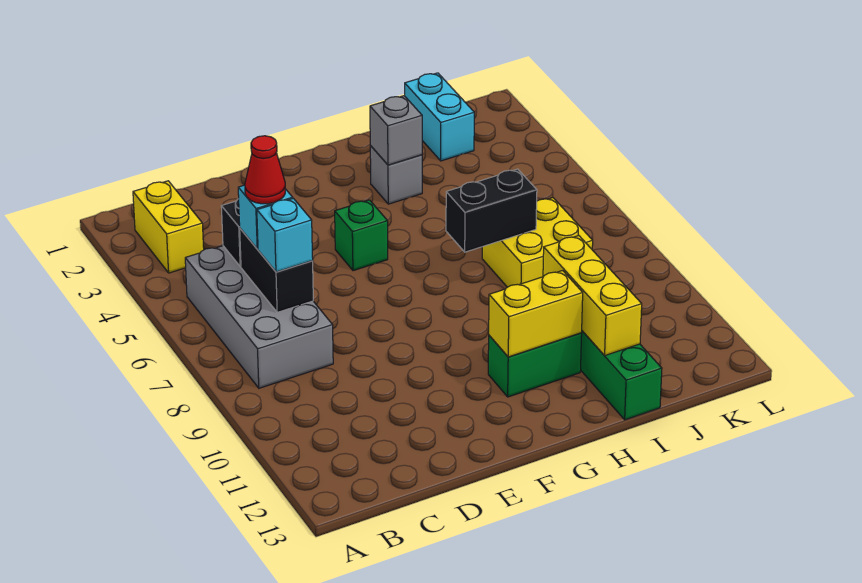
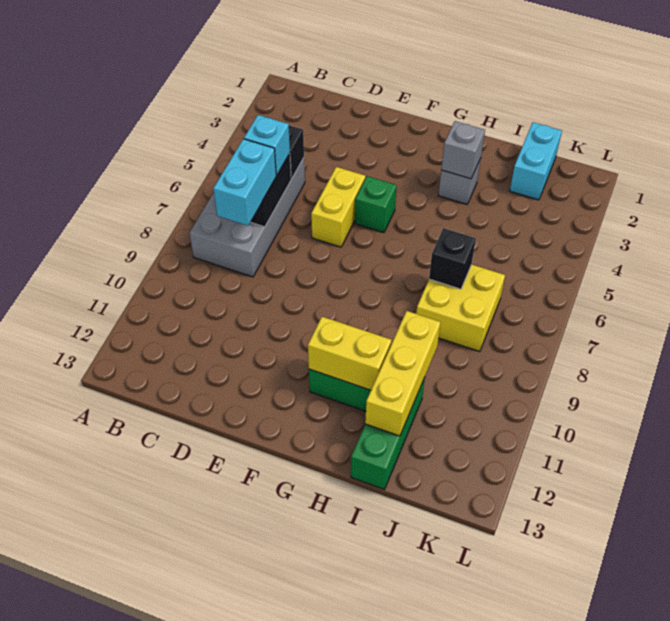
yellow 1x2 brick [133,181,204,273] -> yellow 1x2 brick moved to [311,167,365,247]
red 1x1 cone [245,136,285,204] -> none
cyan 1x1 brick [257,198,313,272] -> cyan 1x2 brick [213,139,276,226]
black 1x2 brick [446,169,537,252] -> black 1x1 brick [429,228,476,289]

